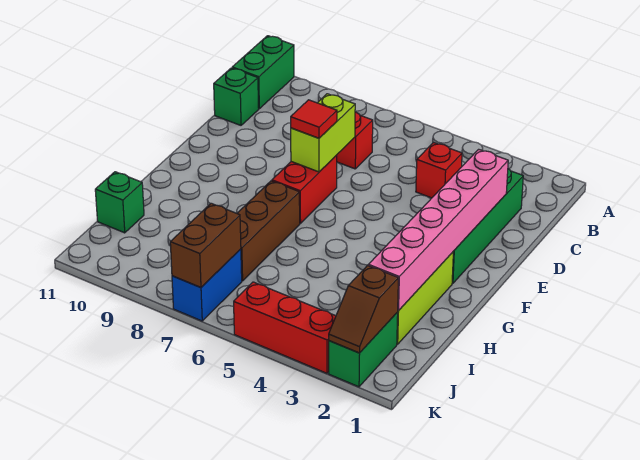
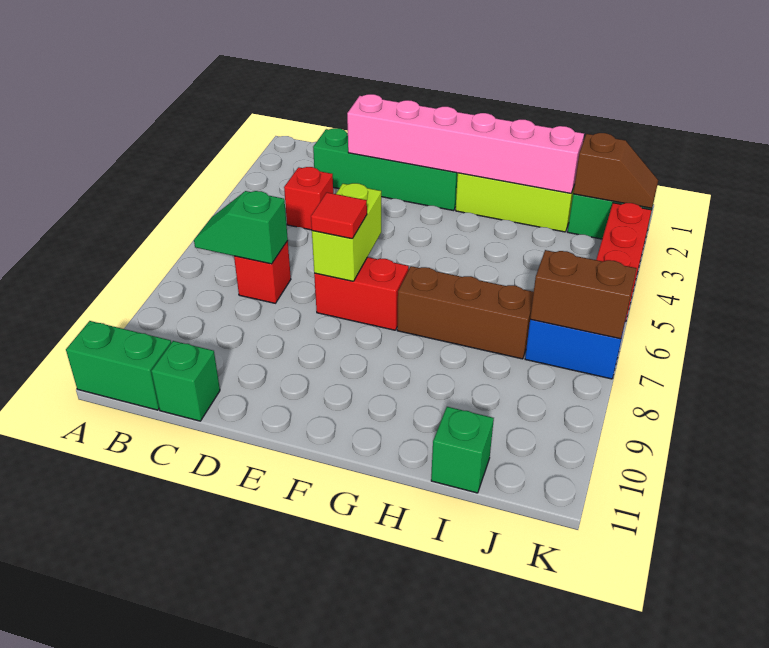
none -> green 1x2 slope [194,191,288,264]
lime 1x2 brick [291,94,355,172] -> lime 1x2 brick turned to [312,183,381,281]

